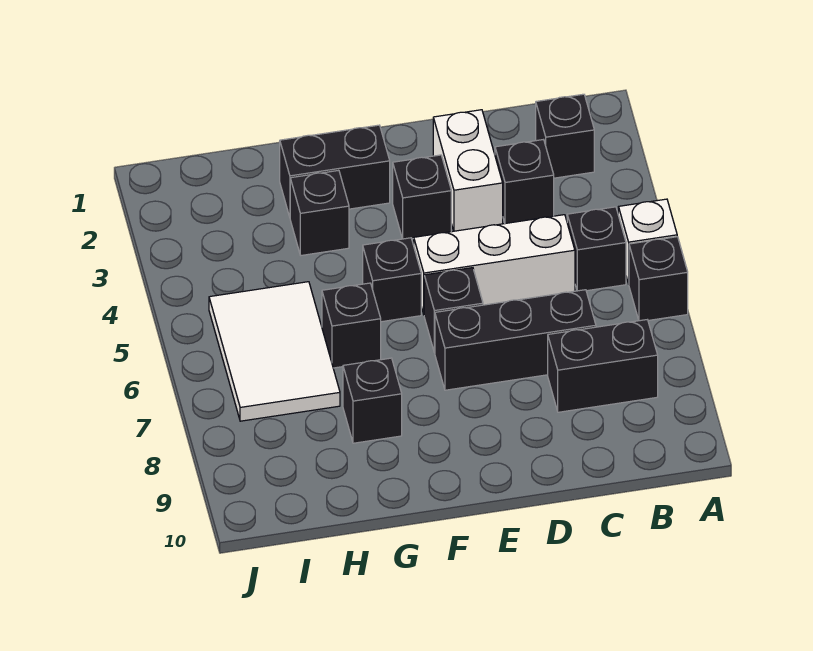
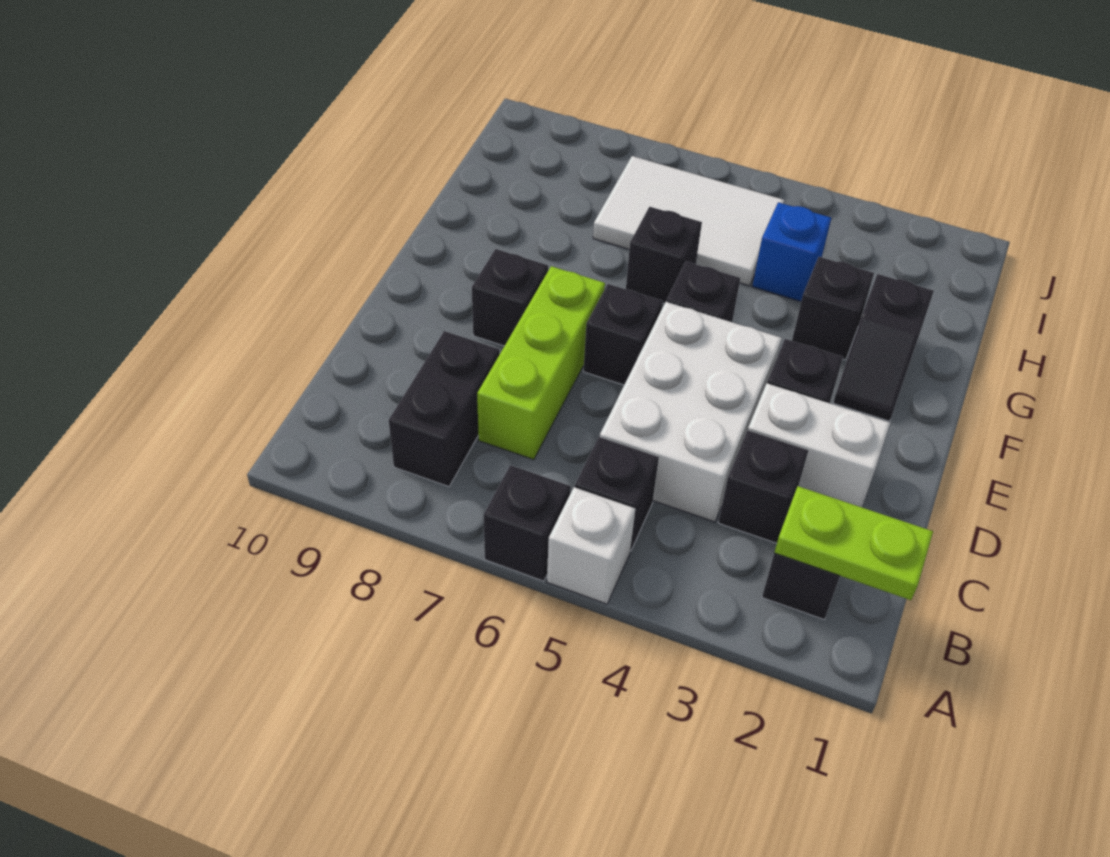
none -> lime 1x2 plate [774,486,933,600]
white 1x3 brick [414,215,575,314] -> white 2x3 brick [600,302,782,522]
black 1x3 brick [435,290,596,390] -> lime 1x3 brick [477,266,605,460]
black 1x2 brick [280,125,390,217] -> black 1x2 slope [833,274,934,421]
black 1x1 brick [343,358,402,443] -> black 1x1 brick moved to [472,249,548,346]
none -> blue 1x1 brick [752,202,831,302]

